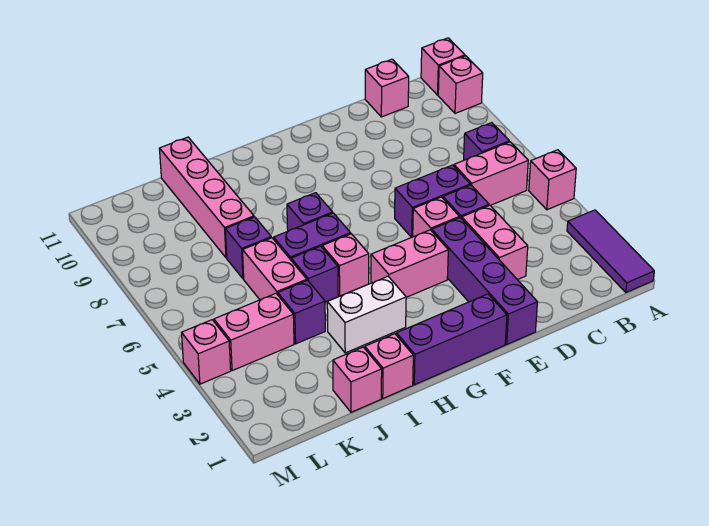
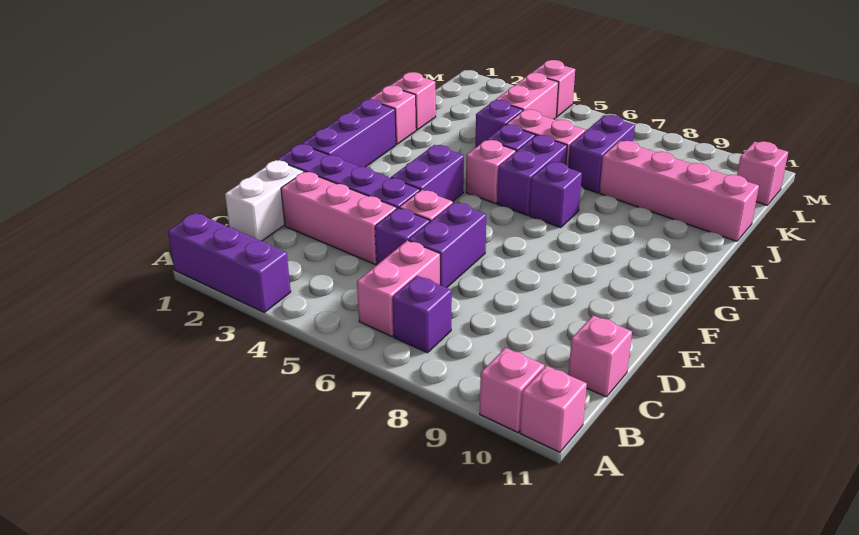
purple 1x3 tile [567,210,654,292] -> purple 1x3 brick [168,213,291,312]
pink 1x1 brick [529,150,576,210] -> pink 1x1 brick moved to [737,141,788,205]
pink 1x2 brick [462,205,528,280] -> pink 1x3 brick [281,172,397,264]
pink 1x2 brick [371,230,448,297] -> purple 1x2 brick [391,145,464,202]
white 1x2 brick [327,276,406,353] -> white 1x2 brick moved to [225,160,304,241]
purple 1x1 brick [225,217,271,279] -> purple 1x2 brick [568,115,635,193]

